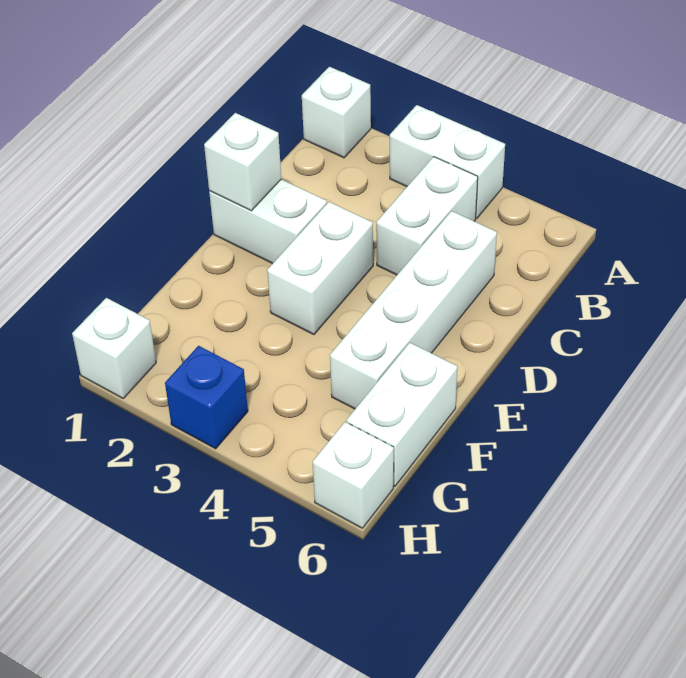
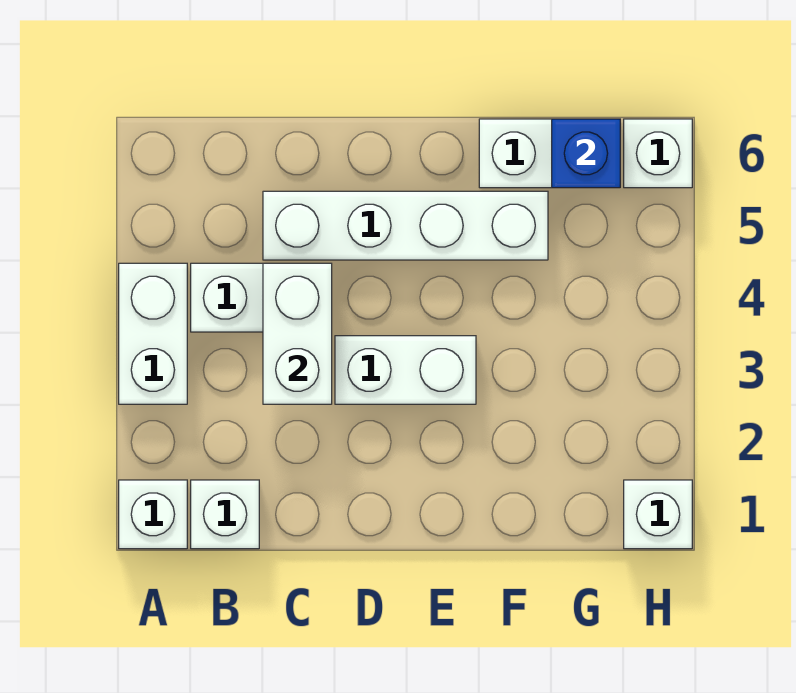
white 1x2 brick [209,179,327,264] -> white 1x2 brick moved to [263,263,332,404]
white 1x1 brick [204,113,281,211] -> white 1x1 brick moved to [191,480,259,549]
blue 1x1 brick [165,346,248,449] -> blue 1x1 brick moved to [552,119,620,188]

